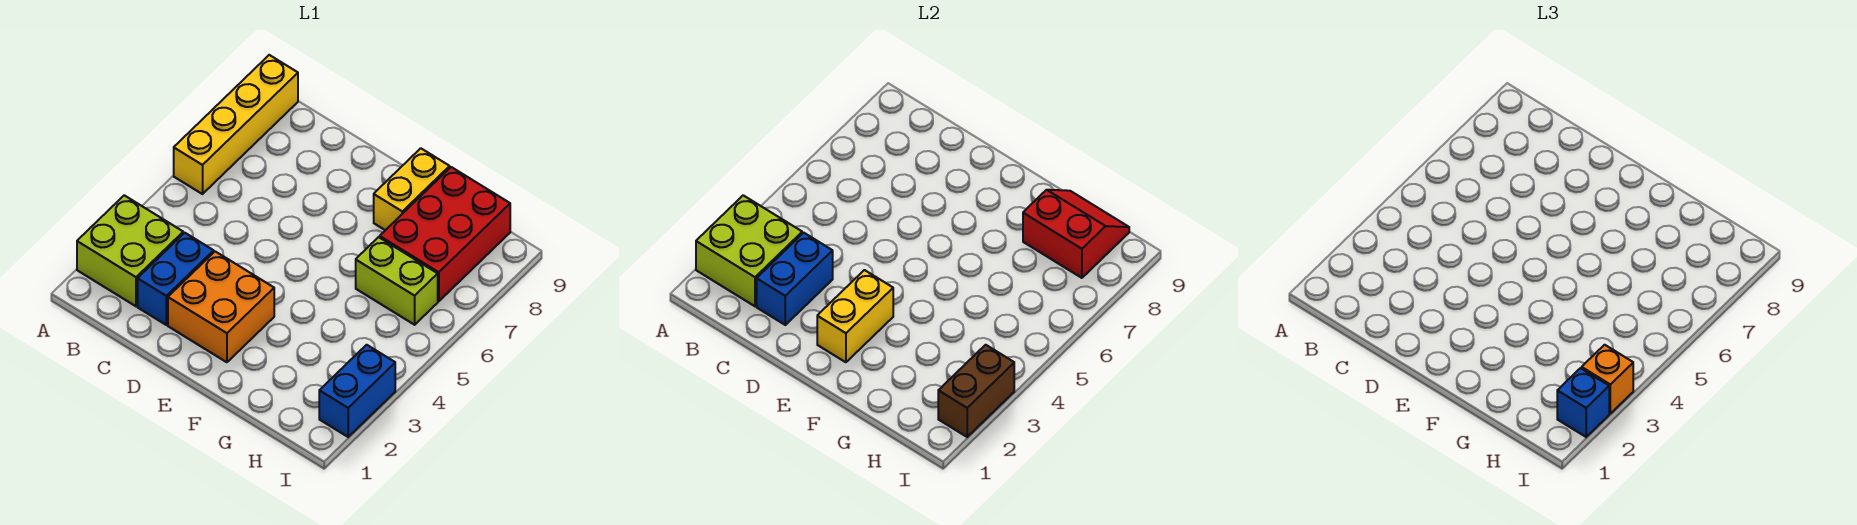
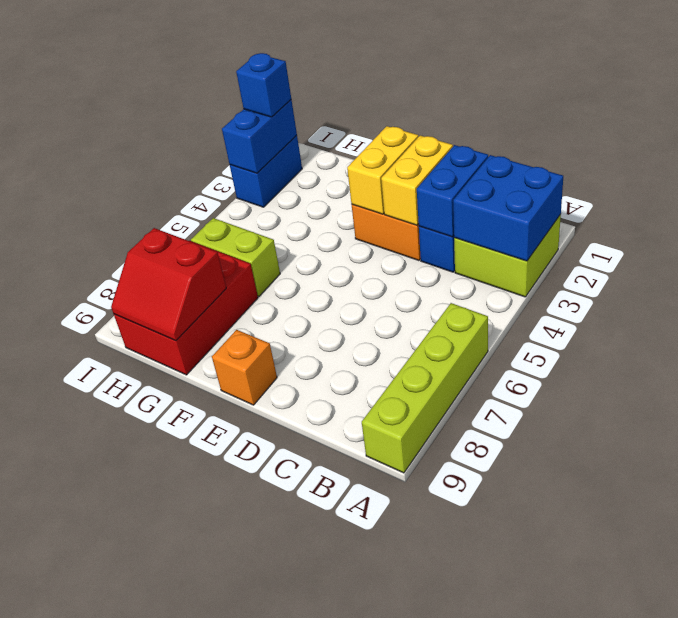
lime 2x2 brick [696,195,802,306] -> blue 2x2 brick [453,155,563,261]
yellow 1x4 brick [174,55,298,194] -> lime 1x4 brick [362,303,488,473]
yellow 1x2 brick [374,148,450,230] -> yellow 1x2 brick moved to [381,136,453,225]
brown 1x2 brick [938,345,1014,437] -> blue 1x2 brick [222,100,297,173]
orange 1x1 brick [1582,345,1633,413] -> orange 1x1 brick moved to [212,330,277,405]

